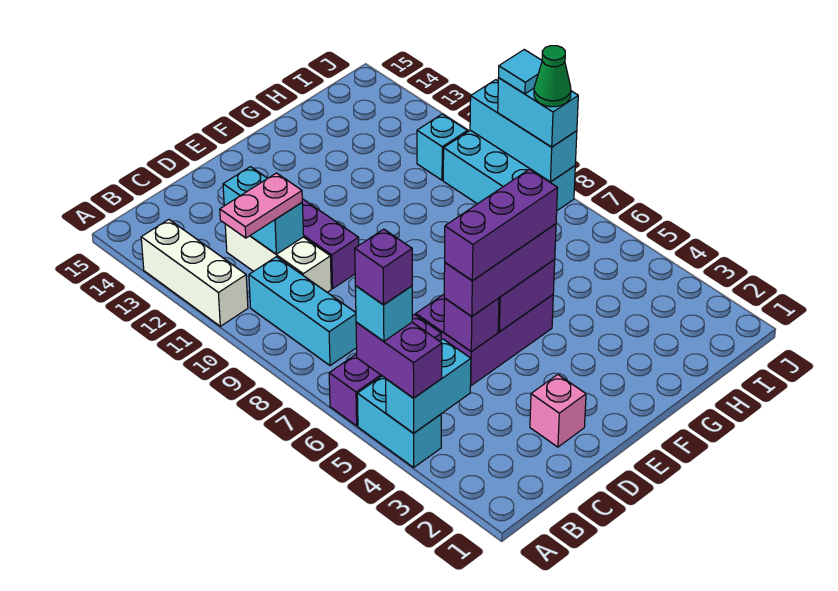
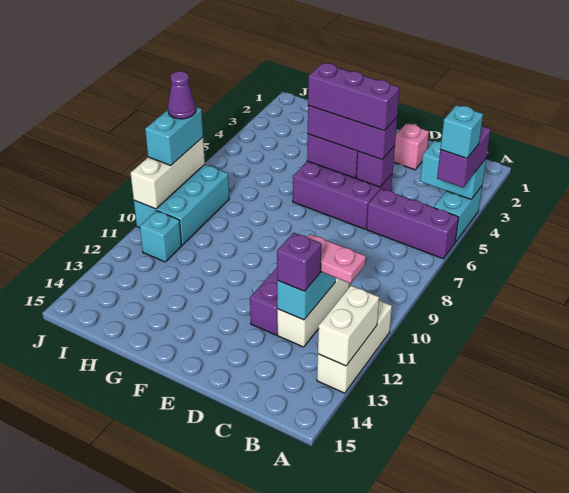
purple 1x1 brick [355,229,412,305] -> purple 1x1 brick moved to [277,233,321,291]
none -> white 1x2 brick [318,286,379,366]
cyan 1x3 brick [249,257,357,366] -> none
cyan 1x3 brick [470,80,577,182] -> white 1x3 brick [131,137,205,209]
green 1x1 cone [534,46,571,107] -> purple 1x1 cone [168,71,196,119]
cyan 1x1 tile [499,50,542,94] -> none

